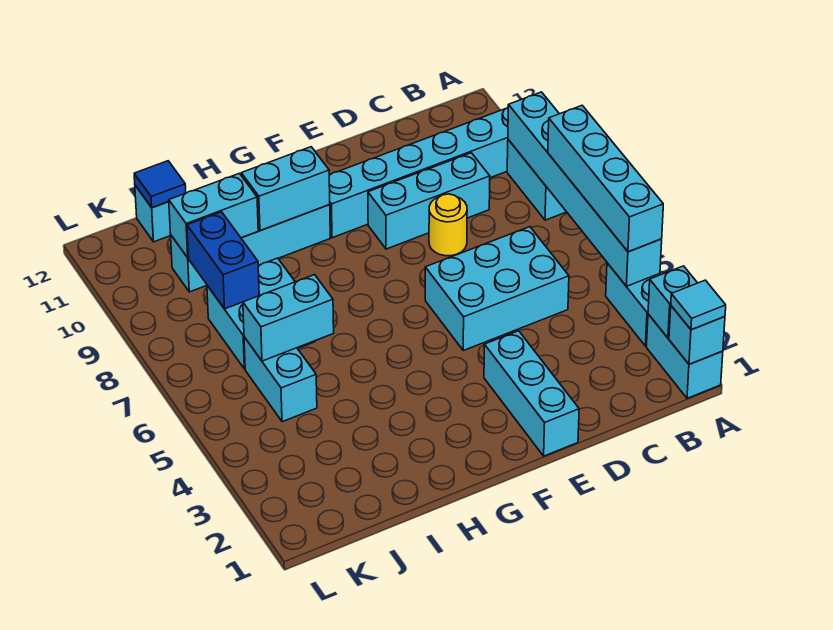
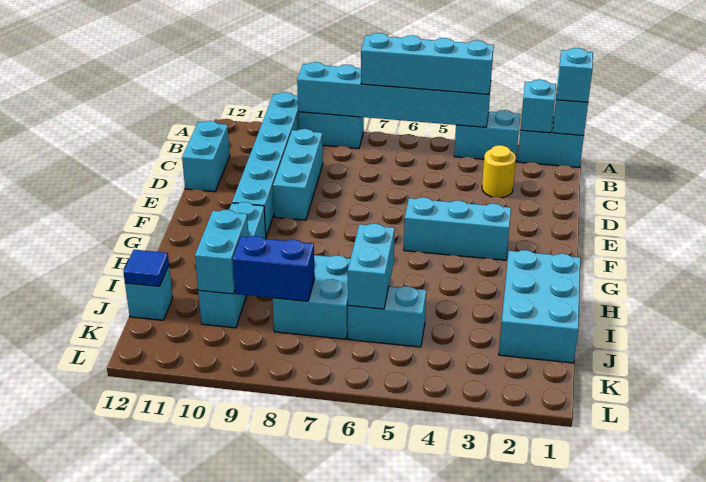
cyan 1x1 tile [671,280,726,330] -> cyan 1x1 brick [557,48,593,102]
cyan 2x3 brick [425,227,569,350] -> cyan 2x3 brick moved to [499,250,580,363]
yellow 1x1 round brick [429,194,467,256] -> yellow 1x1 round brick moved to [482,145,516,198]
cyan 1x3 brick [484,331,579,456] -> cyan 1x3 brick moved to [404,197,511,260]
cyan 1x2 brick [241,147,330,230] -> cyan 1x2 brick moved to [182,121,230,192]

